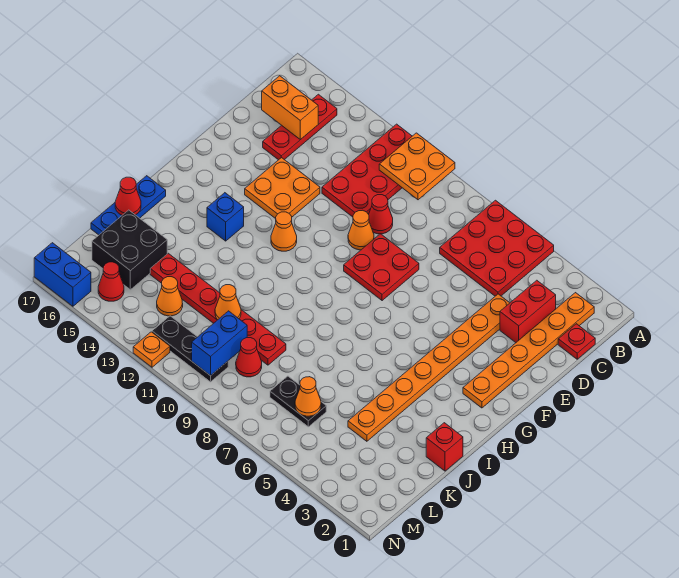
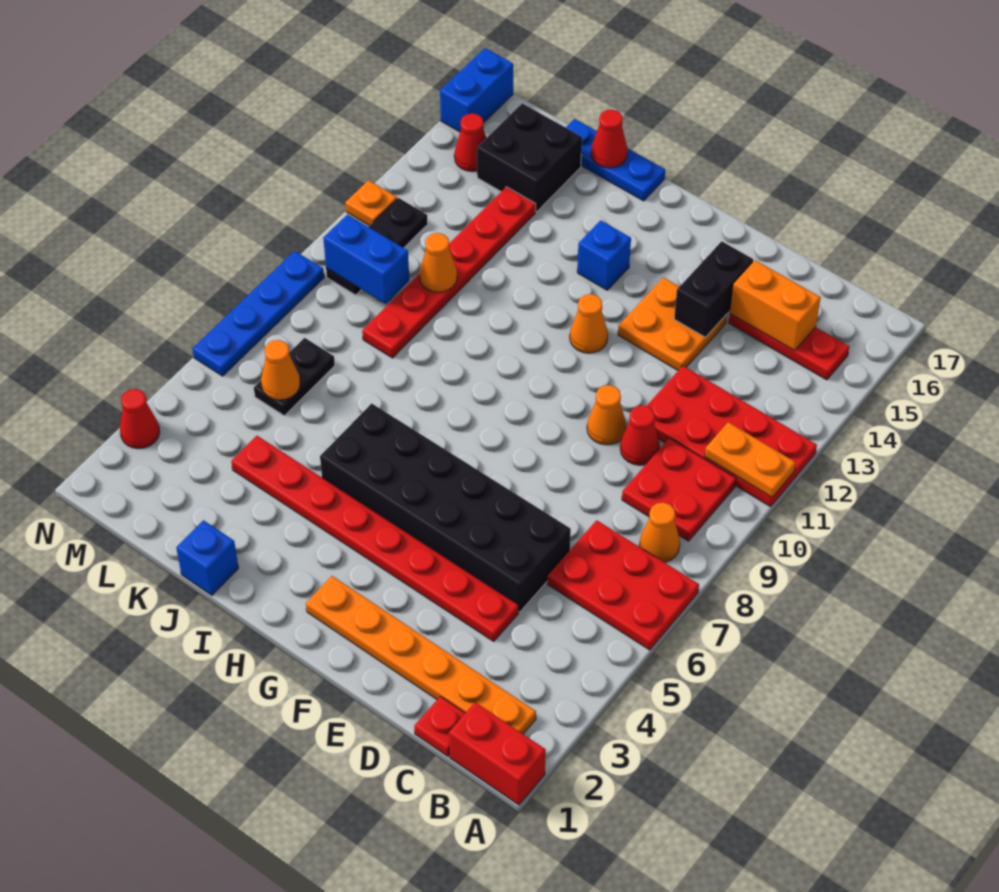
red 3x3 plate [440,200,554,296] -> red 2x3 plate [547,520,699,650]
orange 2x2 plate [379,133,455,200] -> orange 1x2 plate [705,422,796,497]
red 1x2 brick [500,280,556,343] -> red 1x2 brick moved to [449,702,546,805]
orange 1x2 brick [262,76,318,140] -> orange 1x2 brick turned to [730,260,821,351]
orange 1x8 plate [348,294,509,441] -> red 1x8 plate [231,436,519,641]
none -> black 2x6 brick [320,403,571,612]
red 2x2 plate [344,234,419,301] -> red 2x2 plate moved to [622,438,736,541]
none -> black 1x2 brick [674,241,753,337]
red 1x1 brick [426,423,463,471] -> blue 1x1 brick [176,520,238,595]
red 1x1 cone [236,338,262,377] -> red 1x1 cone moved to [120,389,160,449]
orange 1x1 cone [157,277,183,316] -> orange 1x1 cone moved to [639,503,680,562]
none -> blue 1x4 plate [192,251,324,376]

